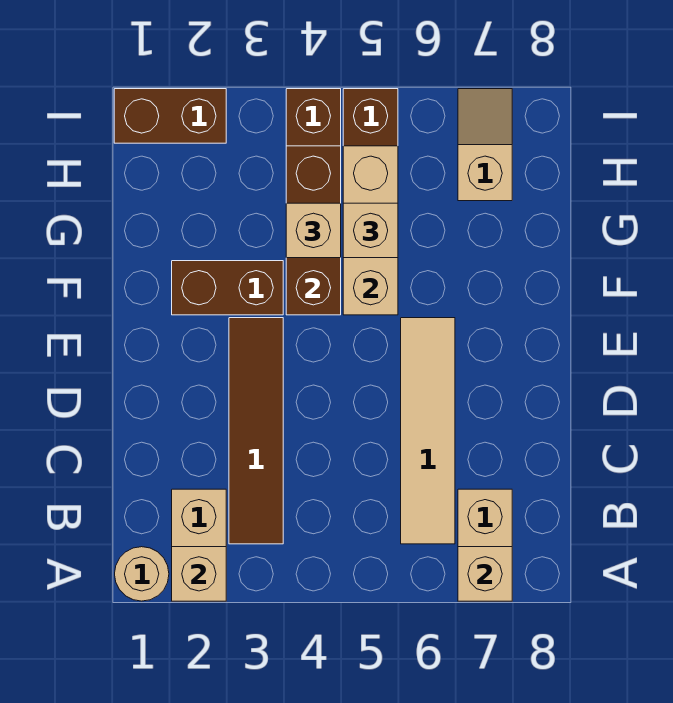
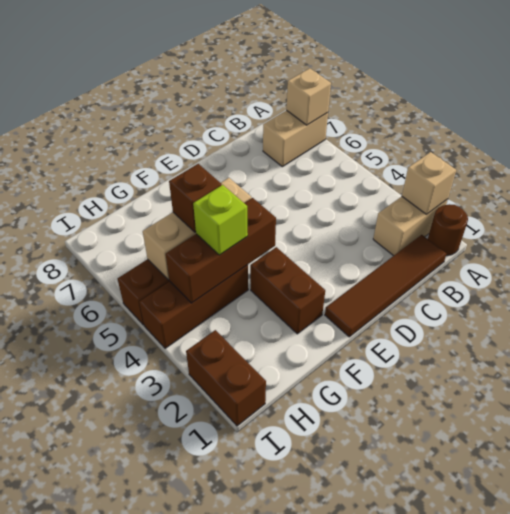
tan 1x1 round brick [115,547,169,601] -> brown 1x1 round brick [428,204,468,256]
brown 1x4 tile [229,318,283,544] -> brown 1x4 tile moved to [325,235,446,337]
tan 1x4 tile [401,318,455,544] -> none
tan 1x1 brick [286,203,341,258] -> lime 1x1 brick [193,185,248,255]
tan 1x1 brick [343,203,398,258] -> brown 1x1 brick [169,164,222,232]
tan 1x2 slope [458,89,512,201] -> none

